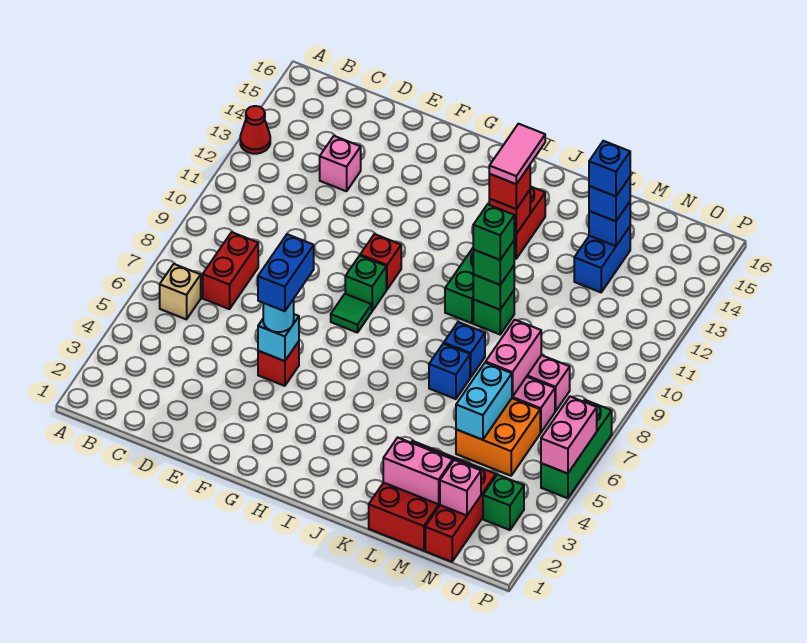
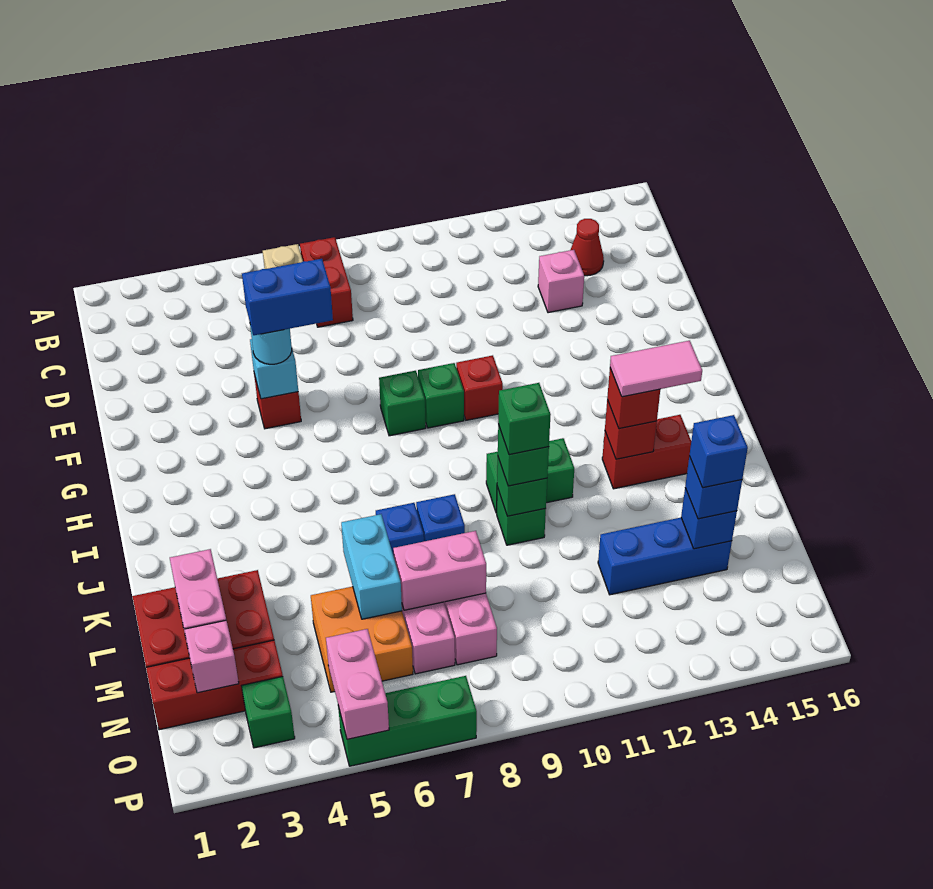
red 1x1 cone [240,106,270,154] -> red 1x1 cone moved to [571,219,604,276]
red 1x2 brick [203,232,258,309] -> red 1x2 brick turned to [300,237,353,327]
green 1x1 tile [331,294,372,333] -> green 1x1 brick [379,371,426,436]
cyan 1x2 brick [456,363,512,440] -> cyan 1x2 brick turned to [341,514,402,619]
blue 1x2 brick [574,227,630,292] -> blue 1x3 brick [598,518,732,595]
pink 1x2 brick [541,397,597,474] -> pink 1x2 brick turned to [326,629,389,739]

